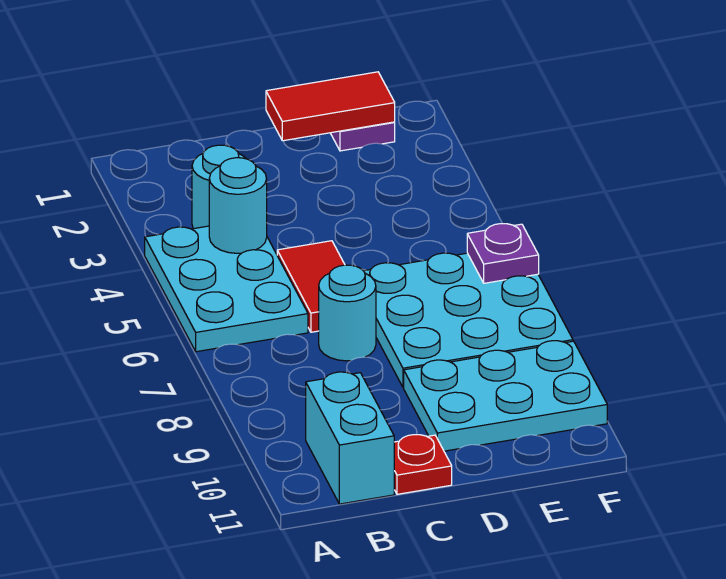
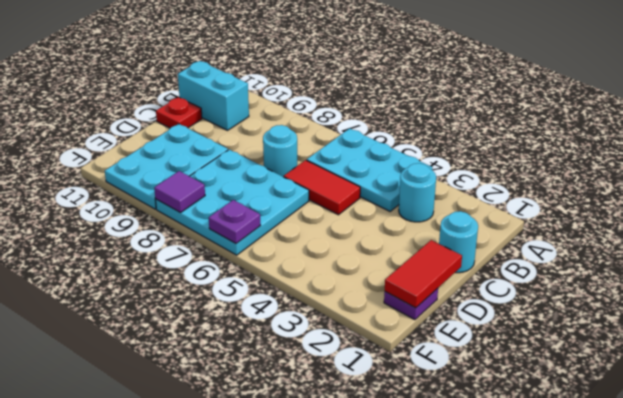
cyan 1x1 round brick [209,158,267,253] -> cyan 1x1 round brick moved to [439,211,478,273]
none -> purple 1x1 tile [154,171,205,213]

